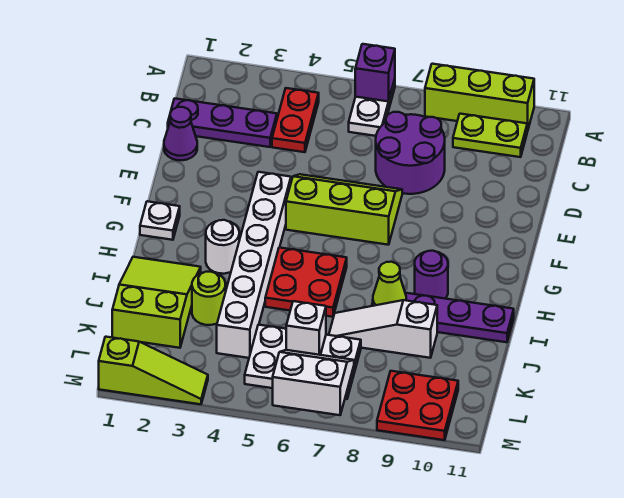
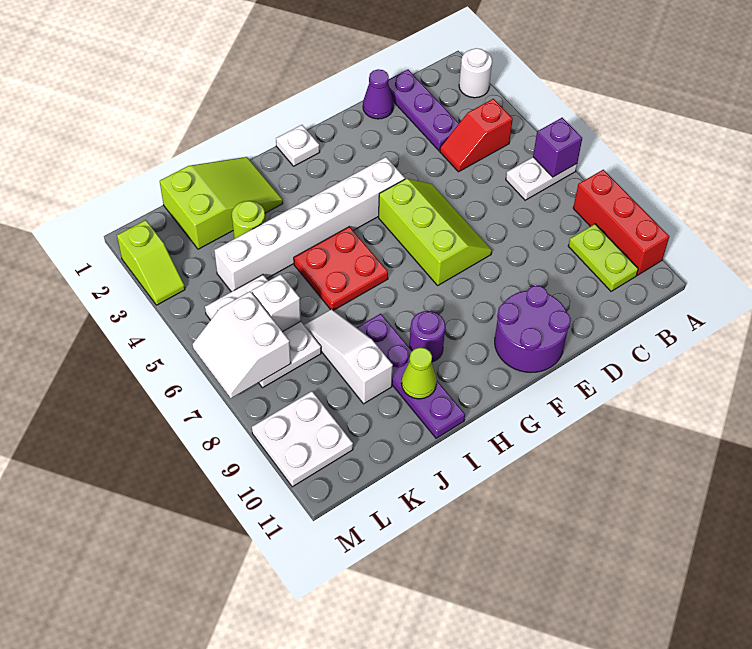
lime 1x3 brick [425,64,534,131] -> red 1x3 brick [573,170,669,275]
red 1x2 plate [272,88,319,152] -> red 1x2 slope [440,99,513,172]
purple 2x2 round brick [376,112,445,194] -> purple 2x2 round brick moved to [495,286,571,372]
white 1x1 round brick [206,220,239,274] -> white 1x1 round brick moved to [459,48,492,98]
lime 1x1 cone [373,262,406,306] -> lime 1x1 cone moved to [401,348,437,399]
white 2x2 slope [273,350,354,415] -> white 2x2 slope turned to [192,292,291,398]
red 2x2 plate [377,371,458,440] -> white 2x2 plate [252,391,353,487]
lime 1x3 slope [99,337,208,404] -> lime 1x2 slope [117,220,185,305]

